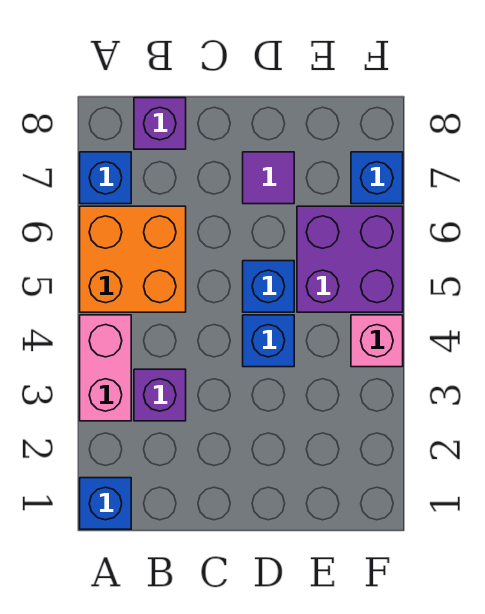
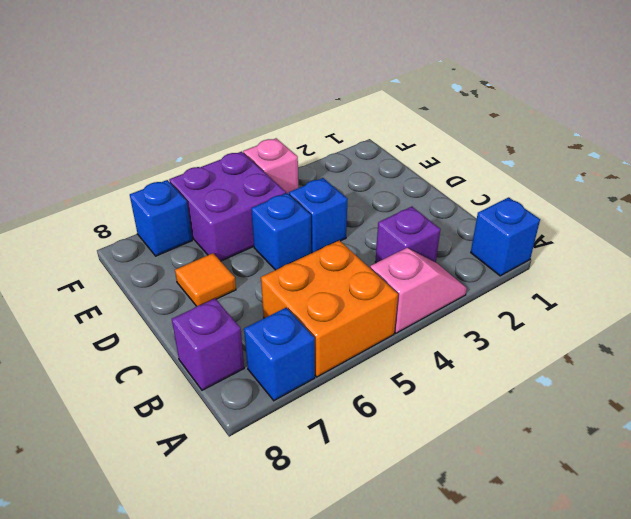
pink 1x2 brick [80,315,131,421] -> pink 1x2 slope [370,248,467,333]
purple 1x1 tile [243,152,294,204] -> orange 1x1 tile [175,253,236,306]

